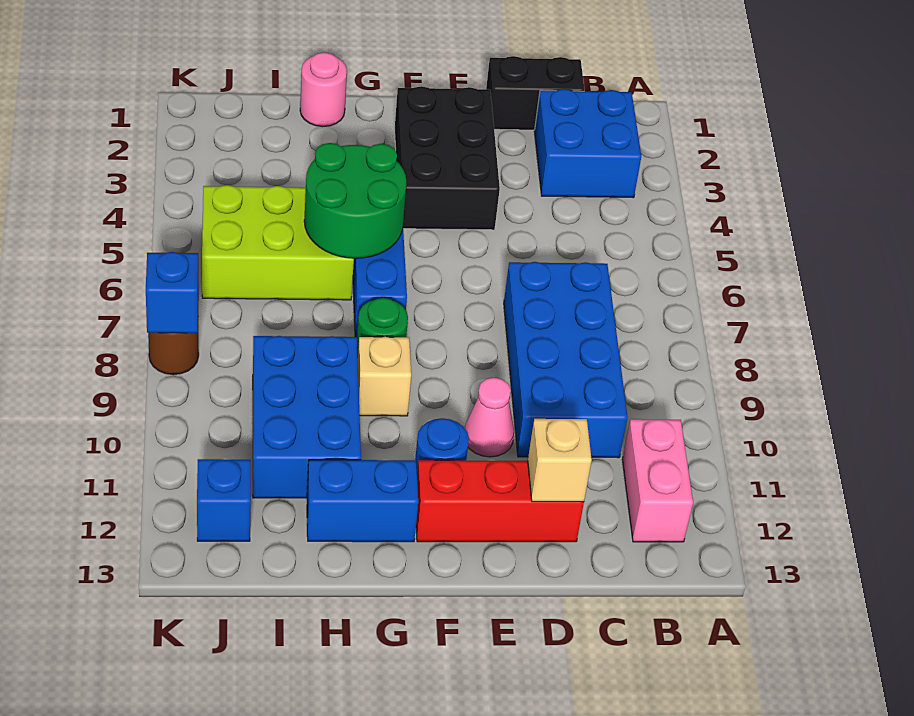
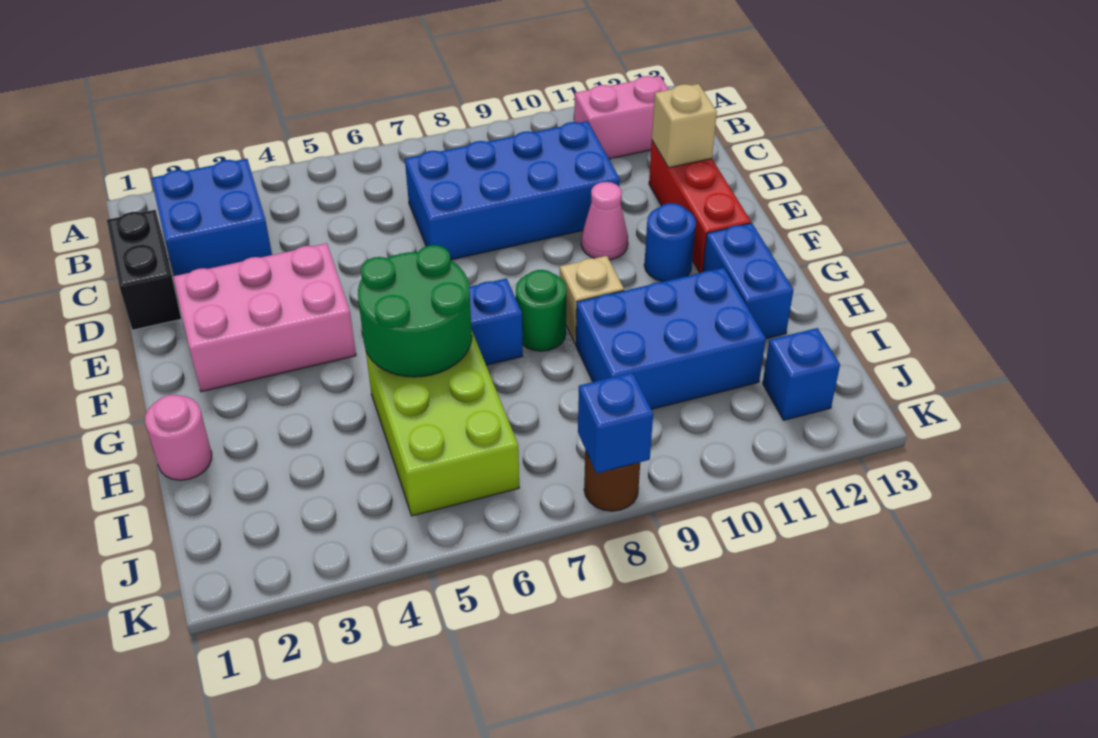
black 2x3 brick [395,86,500,230] -> pink 2x3 brick [173,243,356,392]

